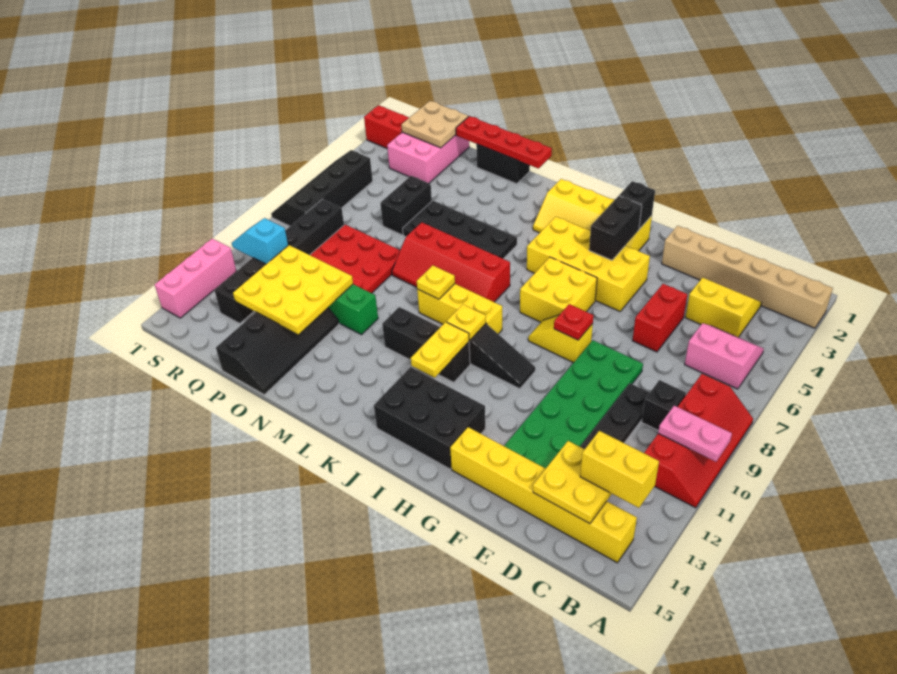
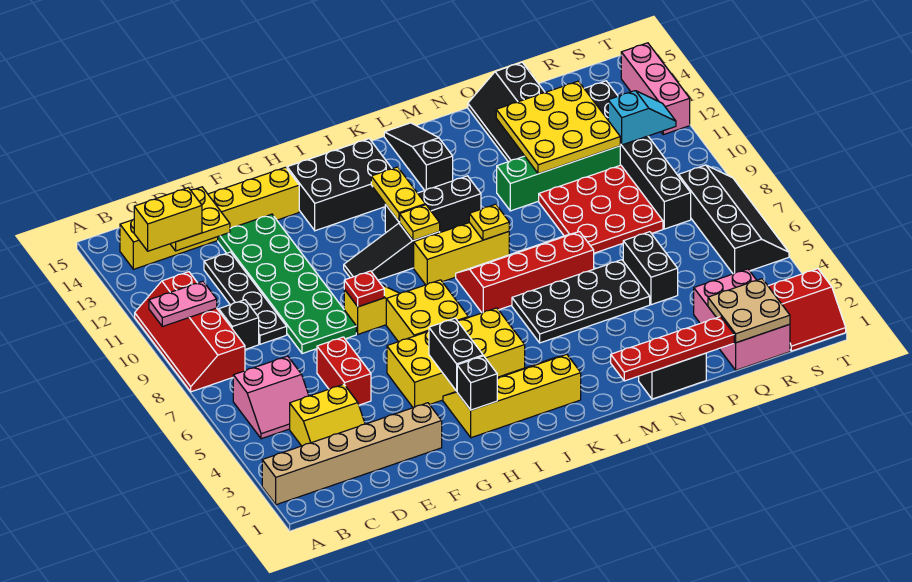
none -> black 1x3 slope [384,123,453,190]

